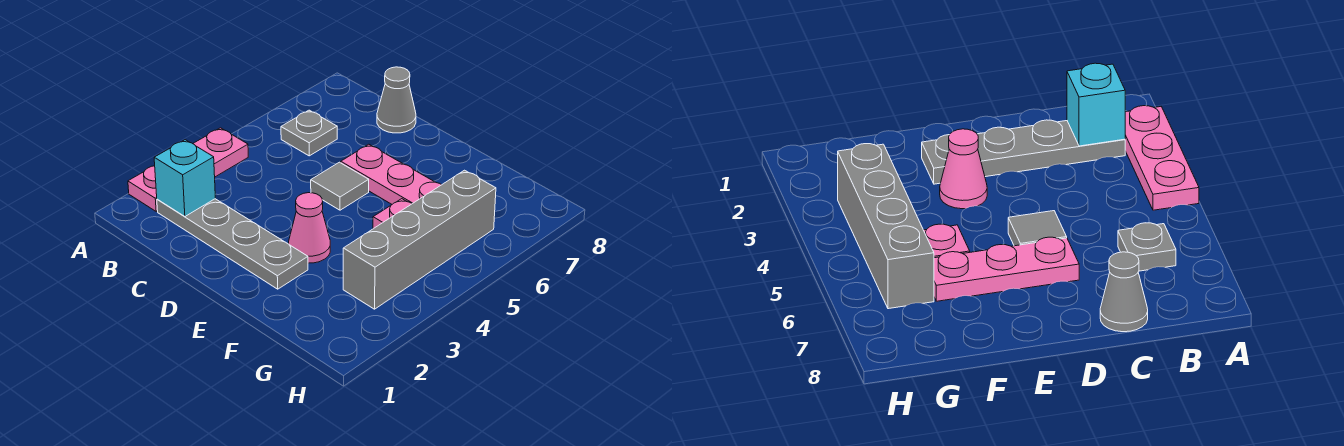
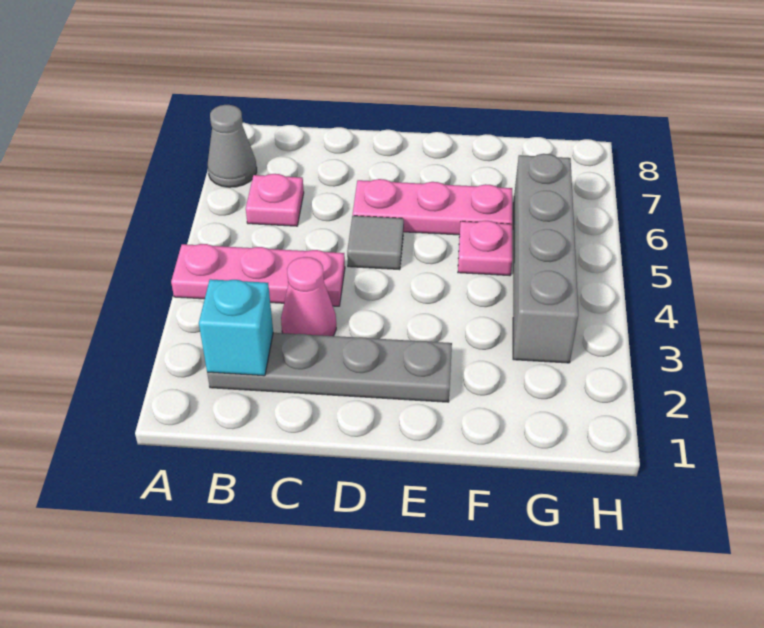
pink 1x3 plate [128,128,248,211] -> pink 1x3 plate turned to [171,244,345,306]
grey 1x1 plate [281,110,337,156] -> pink 1x1 plate [246,174,304,226]
grey 1x1 cone [377,67,416,133] -> grey 1x1 cone moved to [208,105,257,187]
pink 1x1 cone [289,193,330,263] -> pink 1x1 cone moved to [281,257,336,336]

